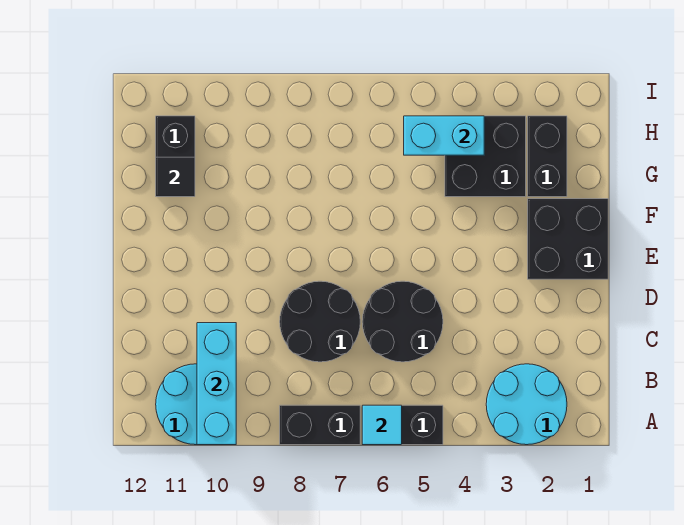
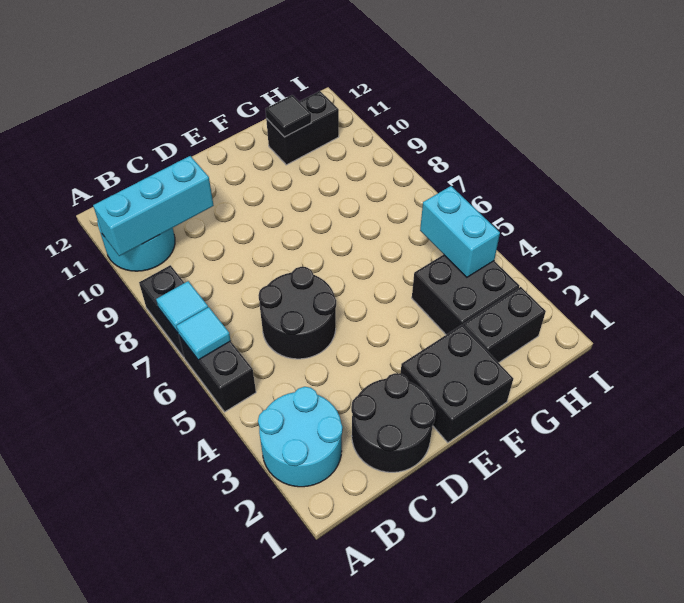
none -> cyan 1x1 tile [156,281,208,333]
black 2x2 round brick [280,281,360,362] -> black 2x2 round brick moved to [351,373,436,472]

